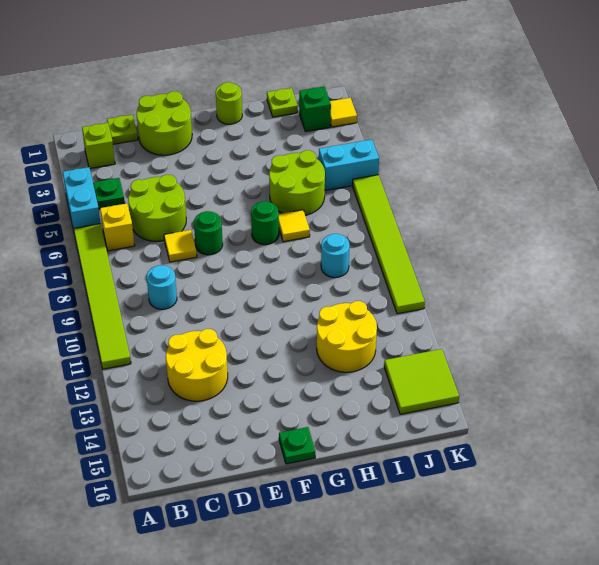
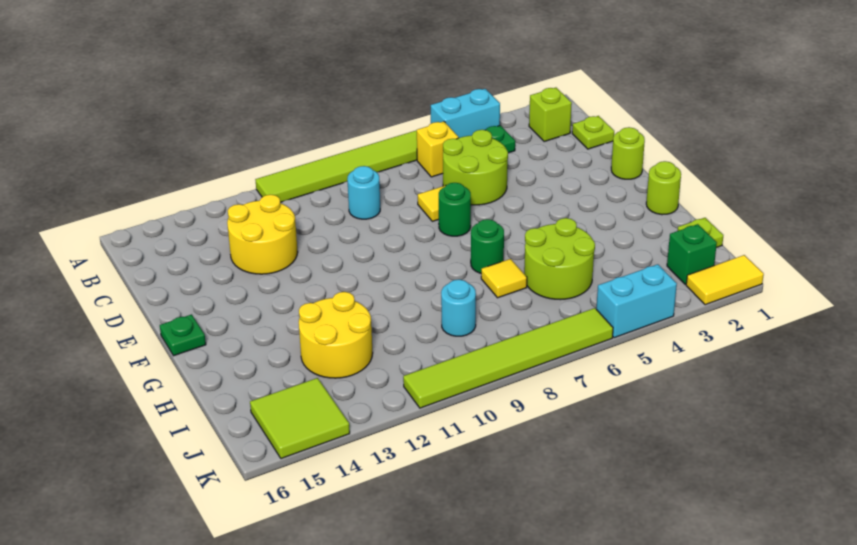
lime 2x2 round brick [137,91,192,155] -> lime 1x1 round brick [611,127,645,179]
cyan 1x2 brick [319,139,379,190] -> cyan 1x2 brick turned to [596,264,677,338]
yellow 1x1 tile [330,98,357,127] -> yellow 1x2 tile [686,255,764,305]

